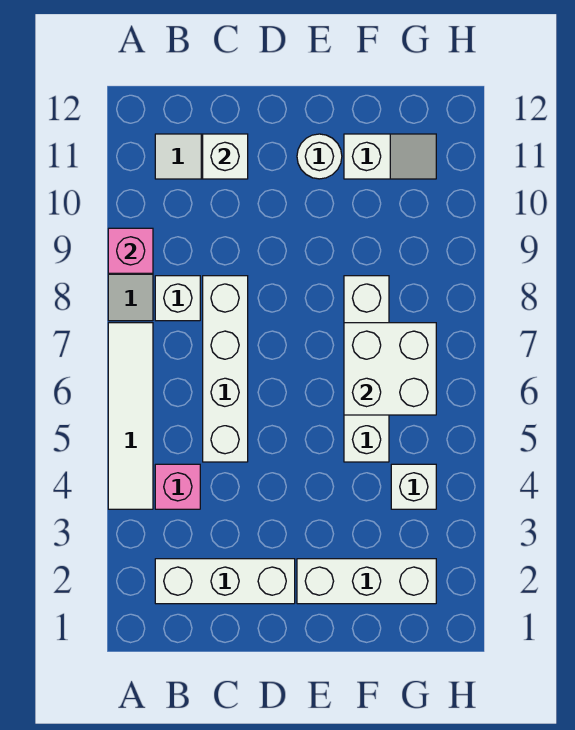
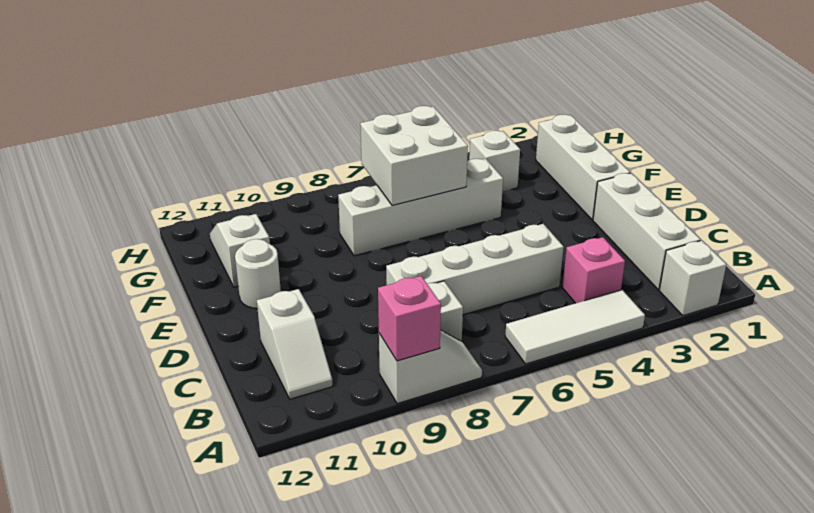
white 1x4 tile [108,323,153,509] -> white 1x3 tile [505,290,645,364]
white 1x1 brick [203,134,248,179] -> white 1x1 brick moved to [659,241,726,316]

